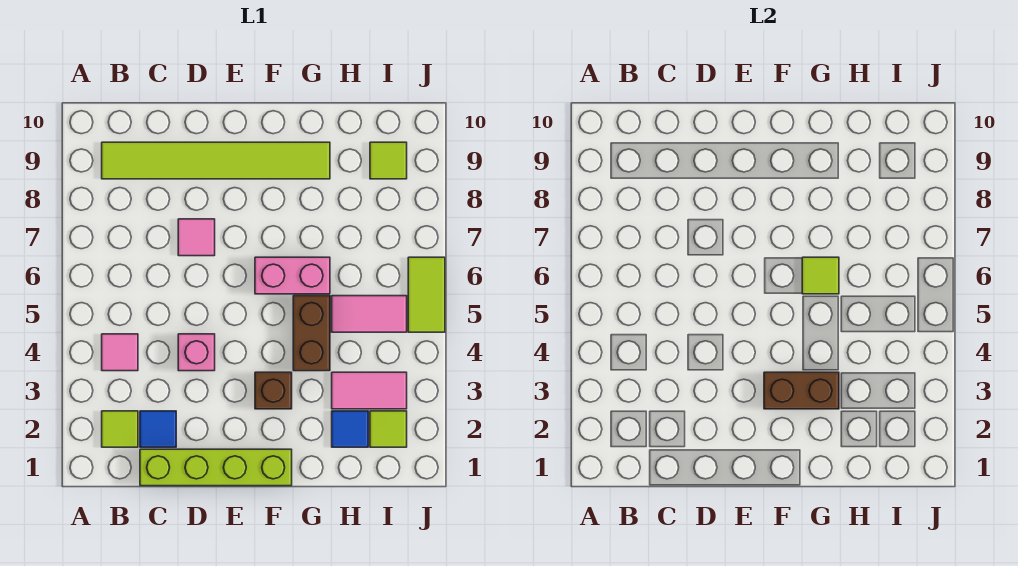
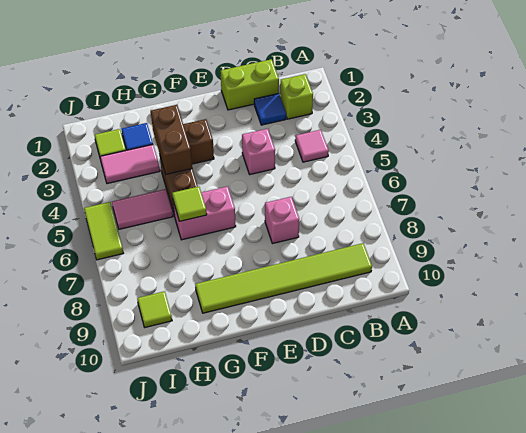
lime 1x1 tile [102,411,138,447] -> lime 1x1 brick [280,74,313,119]
lime 1x4 brick [140,449,292,486] -> lime 1x2 brick [221,59,279,110]
pink 1x1 tile [178,219,215,256] -> pink 1x1 brick [265,197,299,244]
brown 1x2 brick [764,372,839,409] -> brown 1x2 brick turned to [151,105,192,174]

